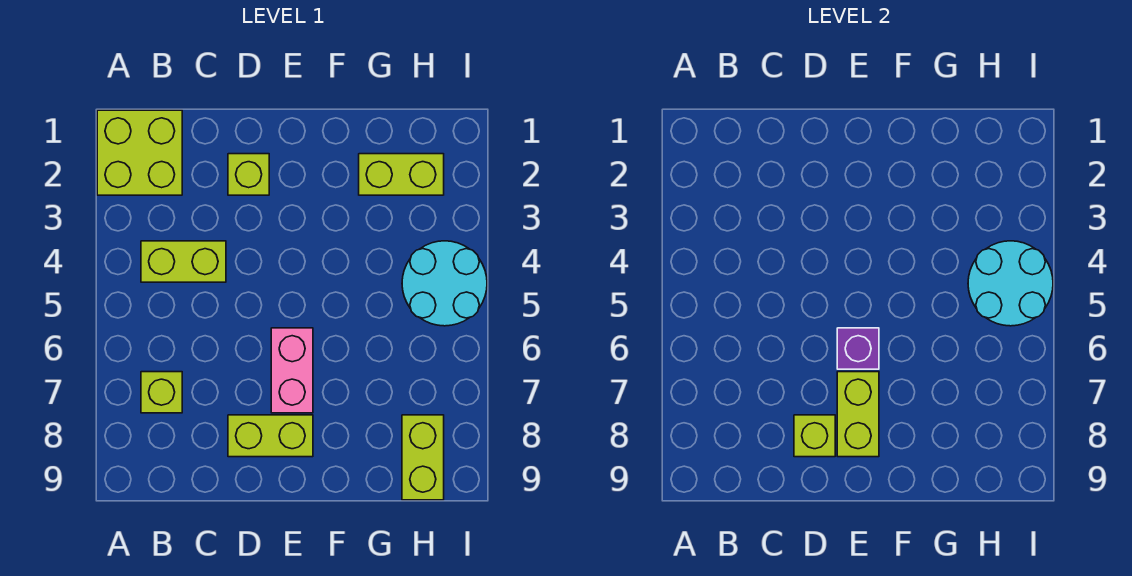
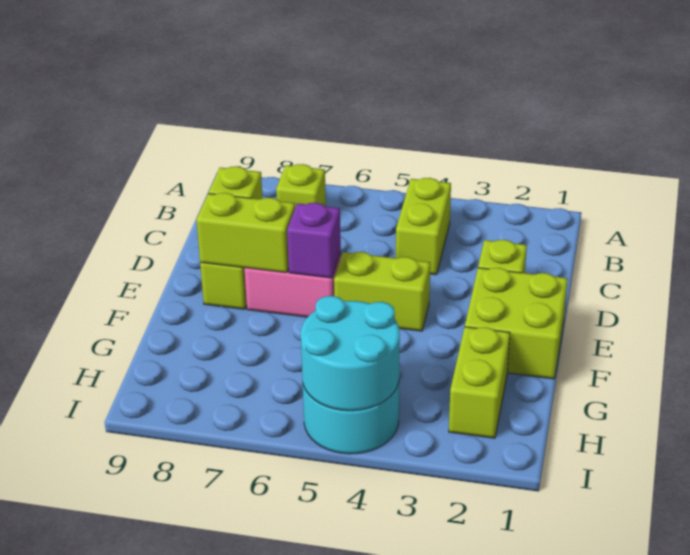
lime 2x2 brick [97,110,182,195] -> lime 2x2 brick moved to [465,268,568,379]
lime 1x2 brick [402,415,444,500] -> lime 1x2 brick moved to [334,252,430,331]

